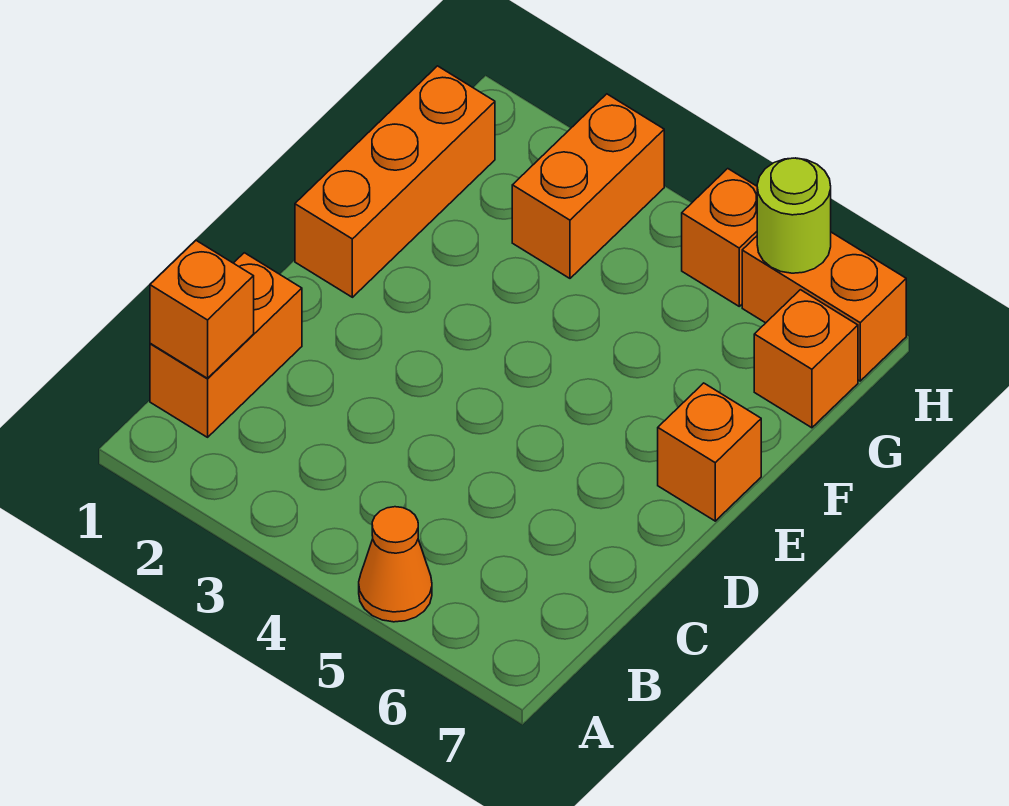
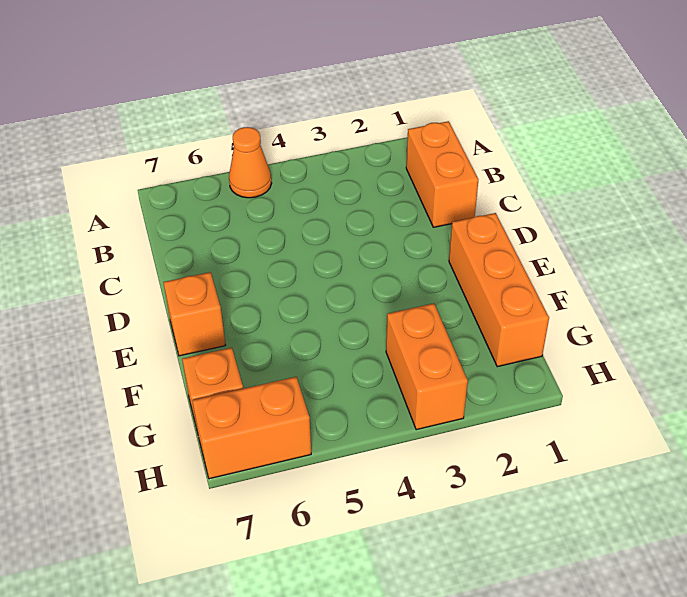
orange 1x1 brick [150,241,254,378] -> none
orange 1x1 brick [682,169,757,306] -> none
lime 1x1 round brick [757,158,831,273] -> none

